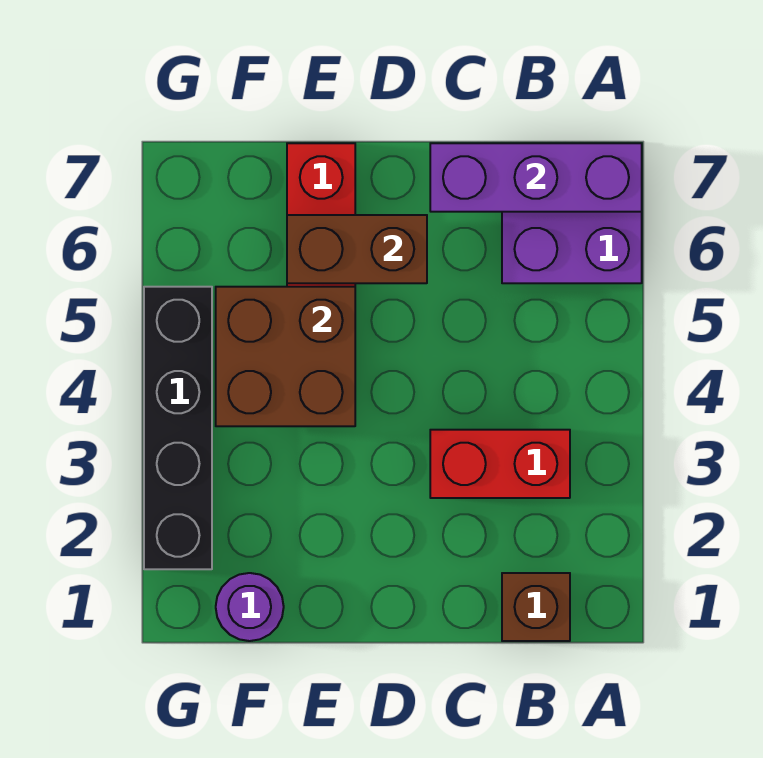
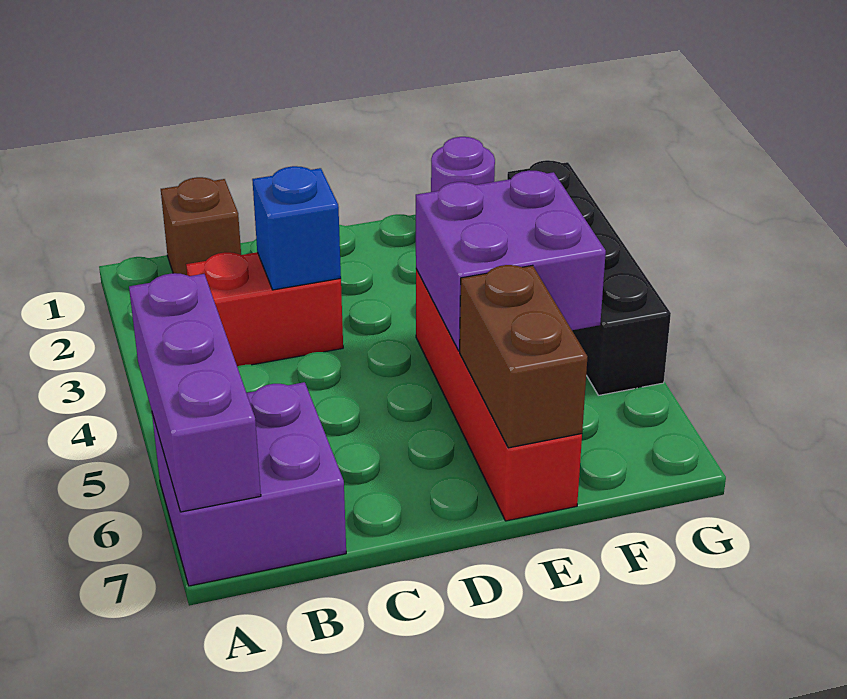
purple 1x3 brick [430,143,642,212] -> purple 1x3 brick turned to [129,273,261,512]
none -> blue 1x1 brick [252,166,341,290]
brown 1x2 brick [287,215,427,283] -> brown 1x2 brick turned to [460,265,587,448]
brown 2x2 brick [216,287,355,426] -> purple 2x2 brick [416,170,606,351]

